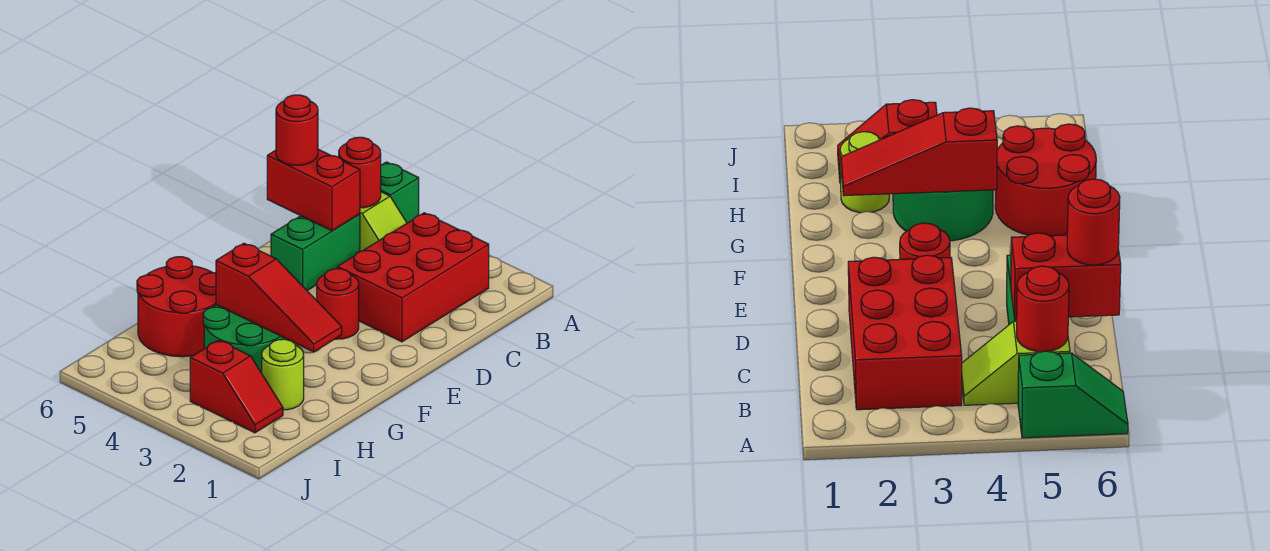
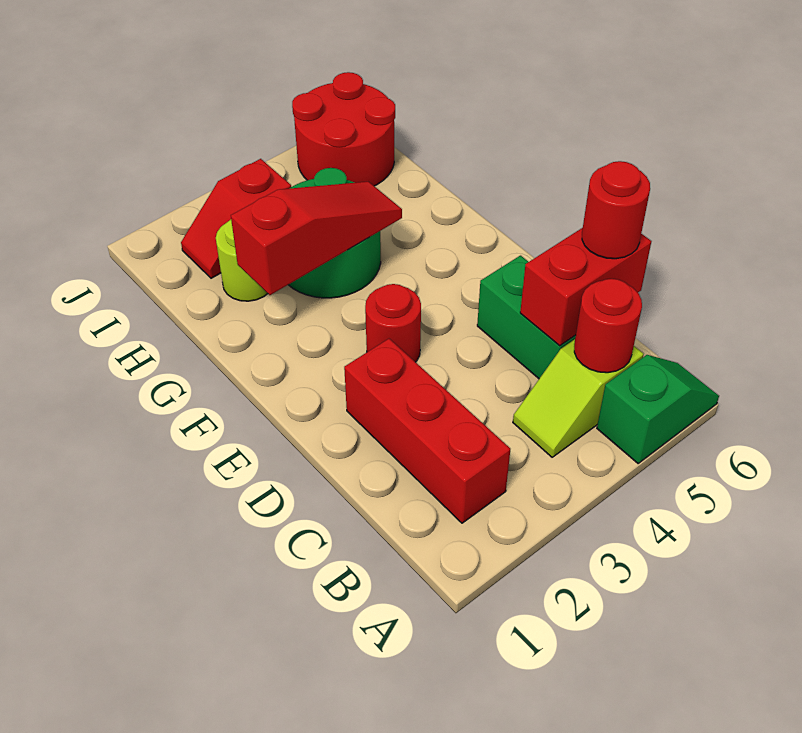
red 2x3 brick [337,213,489,342] -> red 1x3 brick [344,339,510,523]
red 1x3 slope [216,243,342,352] -> red 1x3 slope turned to [231,182,402,295]
red 2x2 round brick [137,257,216,357] -> red 2x2 round brick moved to [292,72,395,186]

